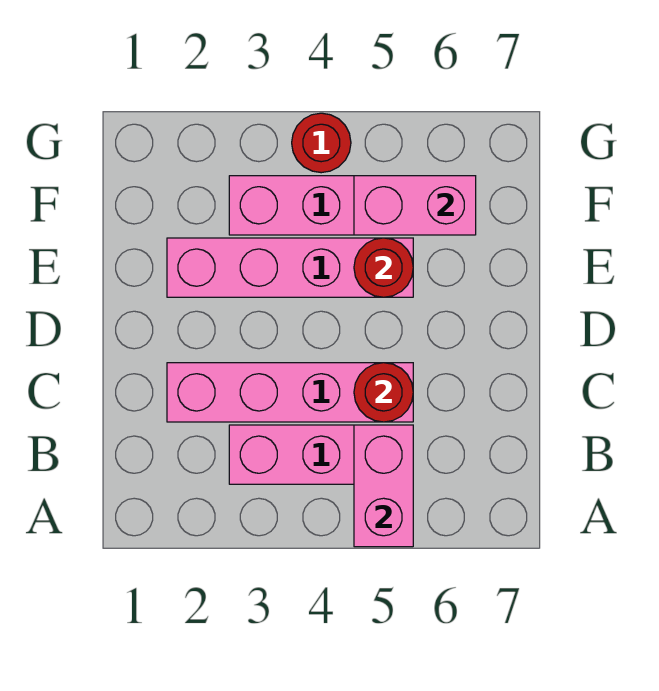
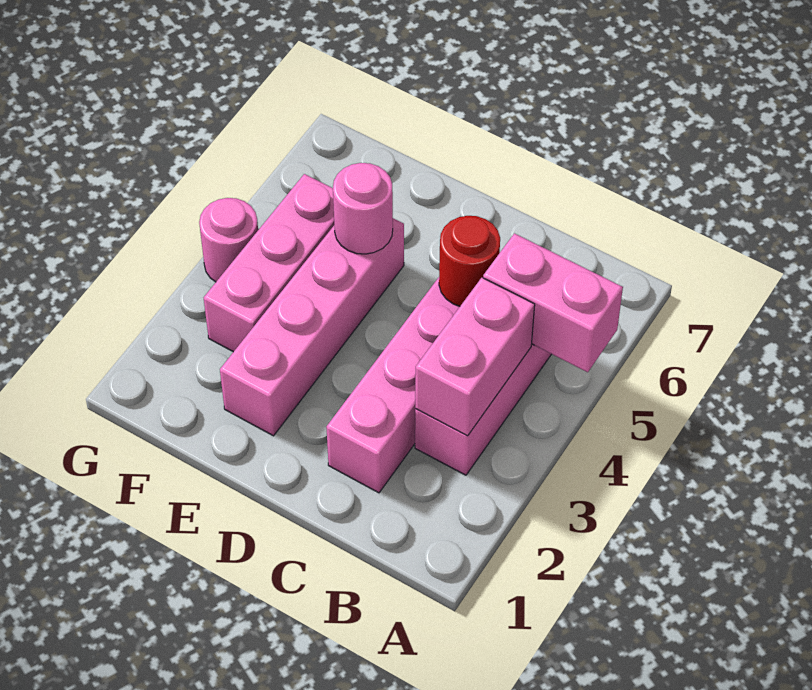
red 1x1 round brick [354,238,413,297] -> pink 1x1 round brick [333,163,393,254]
pink 1x2 brick [354,176,476,235] -> pink 1x2 brick moved to [415,278,535,436]
red 1x1 round brick [292,113,351,173] -> pink 1x1 round brick [199,198,258,282]

